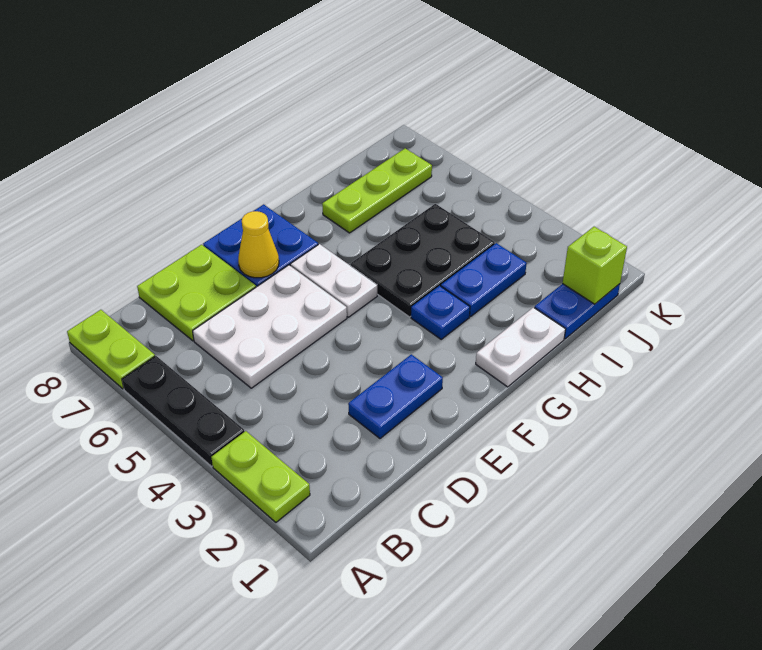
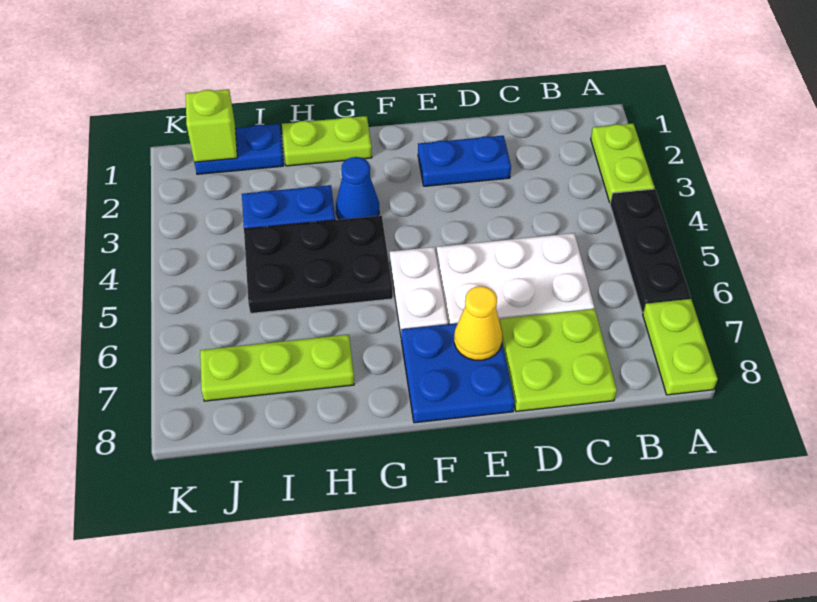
white 1x2 plate [476,307,566,387] -> lime 1x2 plate [282,116,372,166]
blue 1x1 plate [411,286,470,339] -> blue 1x1 cone [336,157,379,220]

